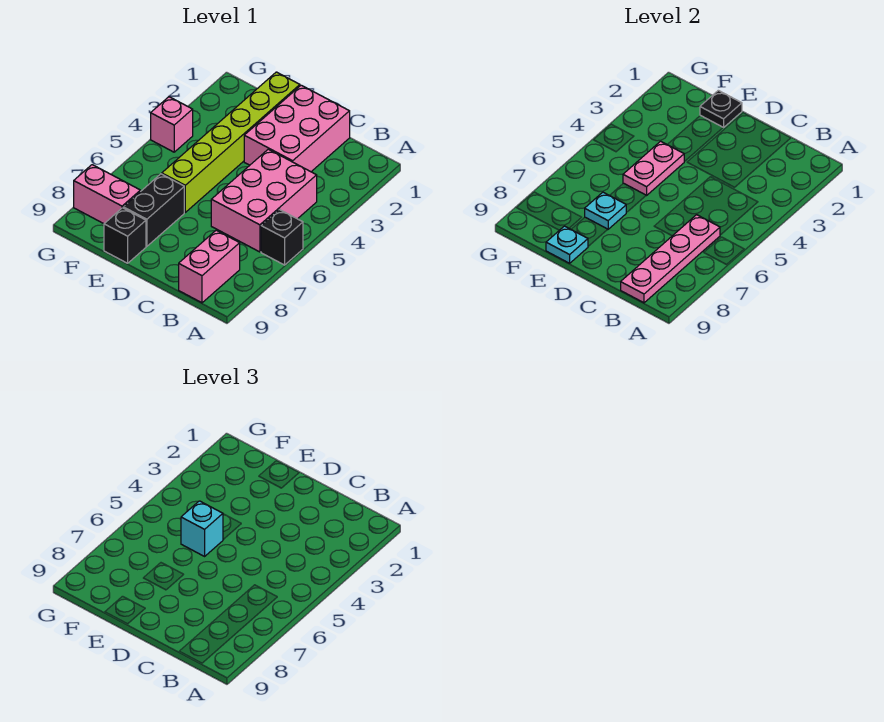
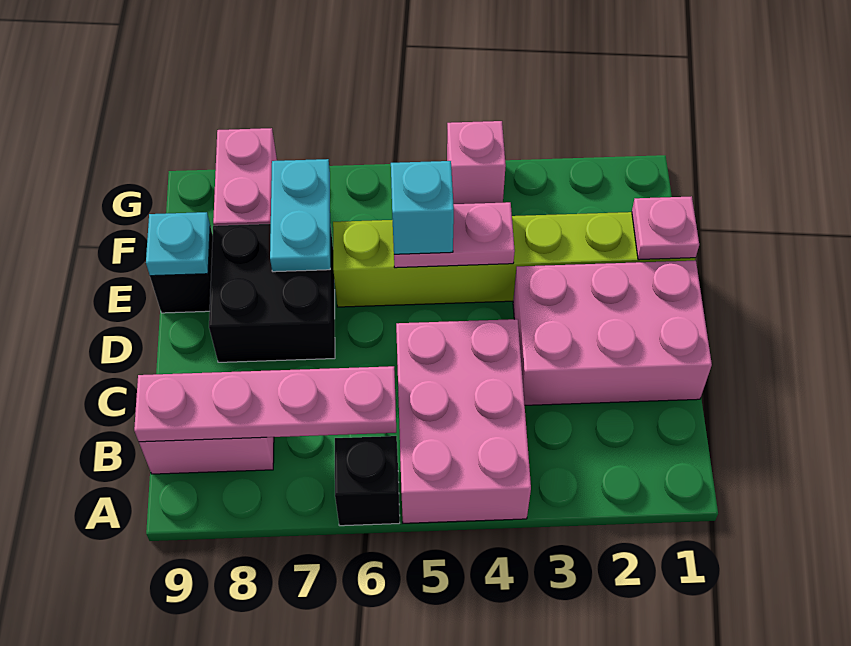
pink 2x3 brick [211,149,317,252] -> pink 2x3 brick turned to [396,319,531,523]
black 1x1 plate [700,90,742,128] -> pink 1x1 plate [632,196,699,260]
black 1x2 brick [123,174,184,246] -> black 2x2 brick [209,224,335,362]
cyan 1x1 plate [585,192,626,229] -> cyan 1x2 plate [270,159,330,272]

